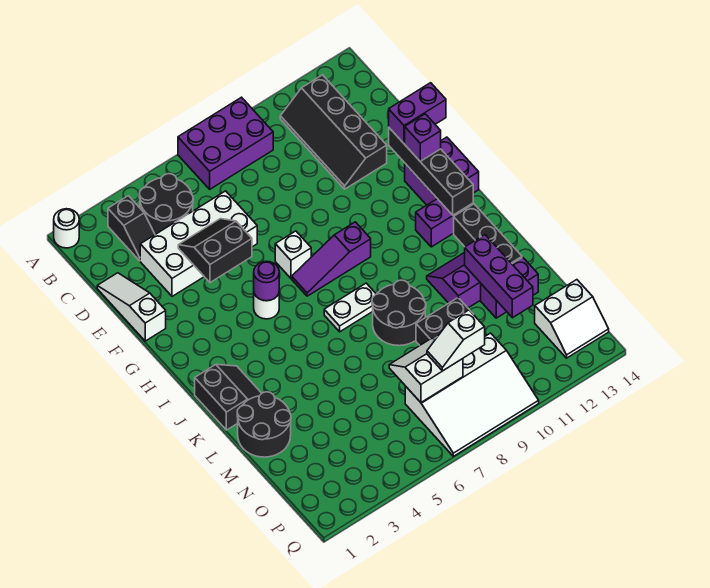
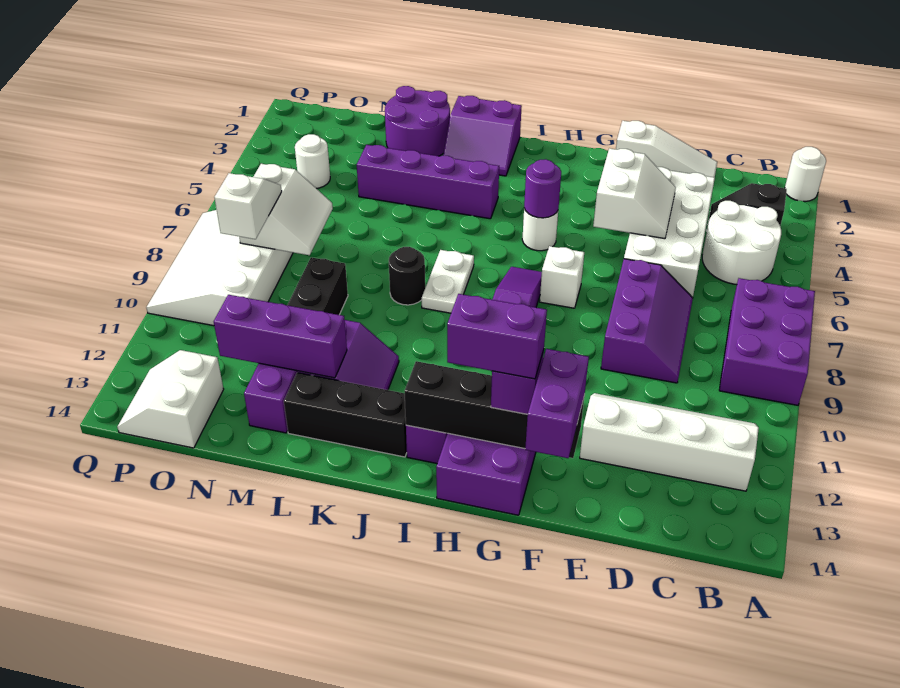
black 2x2 round brick [139,174,193,234] -> white 2x2 round brick [702,201,781,285]
black 2x4 slope [280,75,387,189] -> white 2x4 slope [580,393,759,491]
none -> purple 2x3 slope [601,259,693,383]
black 2x2 slope [178,219,252,282] -> white 2x2 slope [593,148,676,239]
none -> purple 1x2 brick [447,294,547,379]
black 2x2 slope [195,364,262,430] -> purple 2x2 slope [443,96,522,176]
none -> purple 1x4 brick [357,145,499,219]
black 2x2 round brick [372,280,426,346] -> black 1x1 round brick [389,247,425,305]
black 2x2 round brick [237,392,291,457] -> purple 2x2 round brick [385,86,450,156]
none -> white 1x1 round brick [295,134,330,188]

